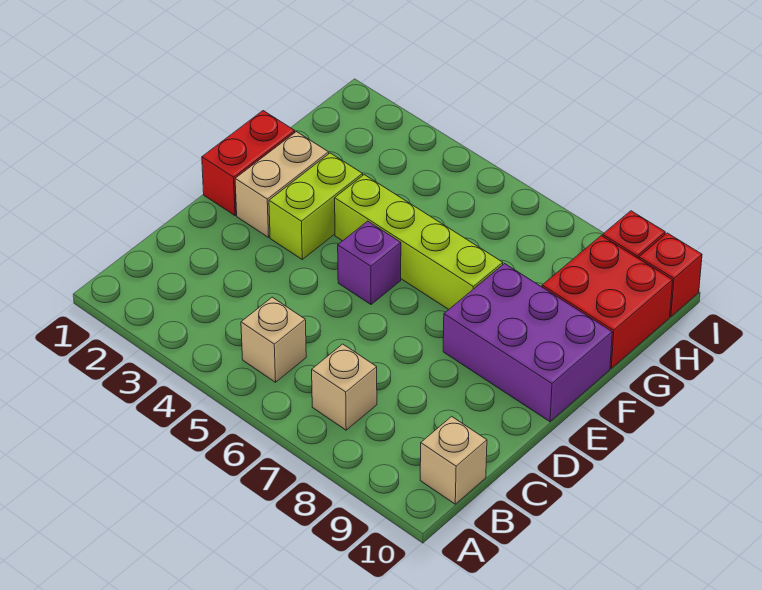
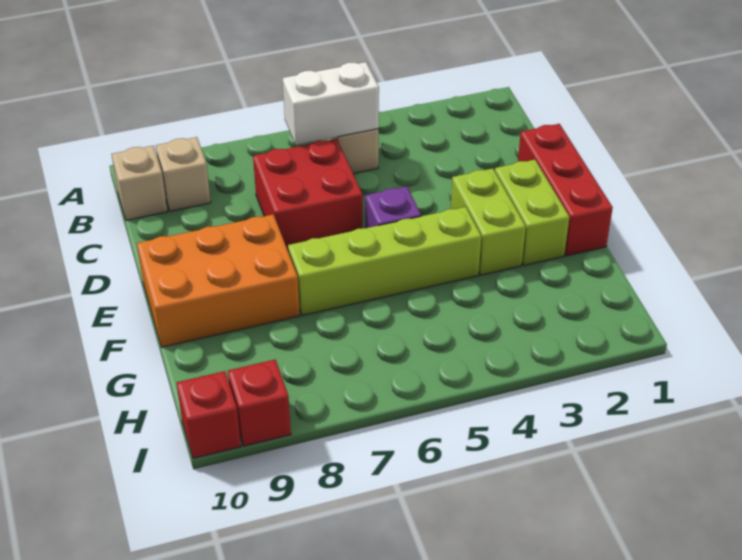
none -> white 1x2 brick [283,62,379,145]
tan 1x1 brick [312,344,377,430] -> tan 1x1 brick moved to [156,137,211,211]
red 1x2 brick [202,111,295,216] -> red 1x3 brick [518,124,613,256]
tan 1x2 brick [235,132,329,237] -> lime 1x2 brick [495,160,569,265]
purple 2x3 brick [443,264,612,422] -> orange 2x3 brick [137,215,300,347]
red 2x2 brick [542,236,673,368] -> red 2x2 brick moved to [253,139,363,250]

